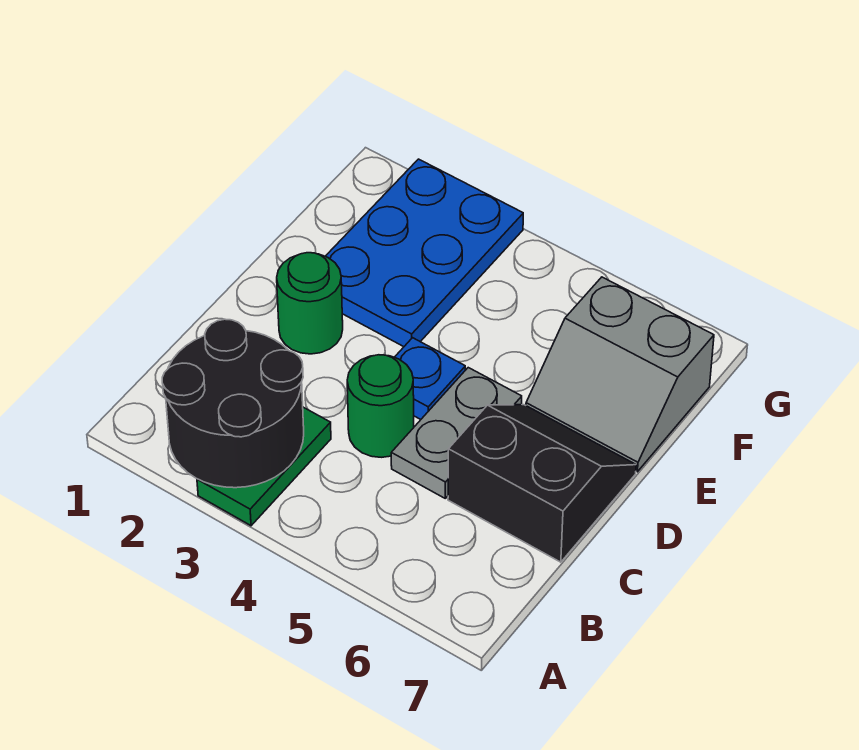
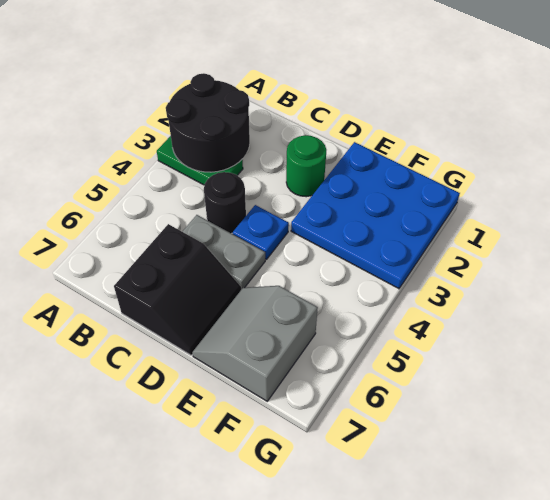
green 1x1 round brick [347,355,414,457] -> black 1x1 round brick [204,172,246,233]
blue 2x3 plate [325,159,523,347] -> blue 3x3 plate [291,142,460,289]

